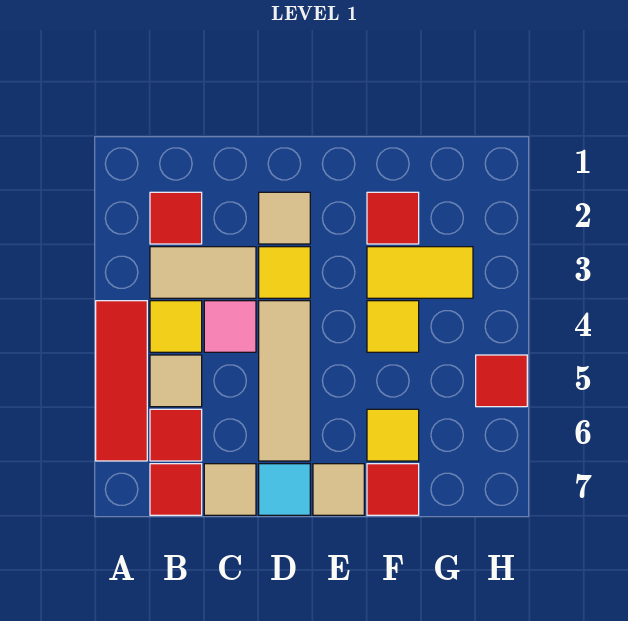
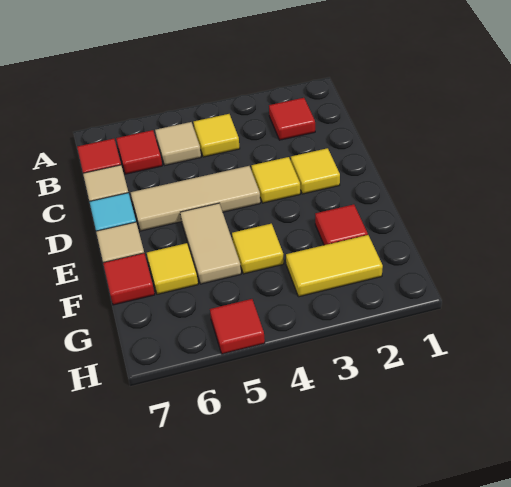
red 1x3 tile [96,301,147,461] -> none
tan 1x2 tile [150,247,256,298] -> tan 1x2 tile moved to [180,203,241,284]
pink 1x1 tile [204,301,256,352] -> none
tan 1x1 tile [259,192,310,244] -> yellow 1x1 tile [291,148,340,194]
yellow 1x2 tile [367,247,473,298] -> yellow 1x2 tile turned to [286,235,383,297]

